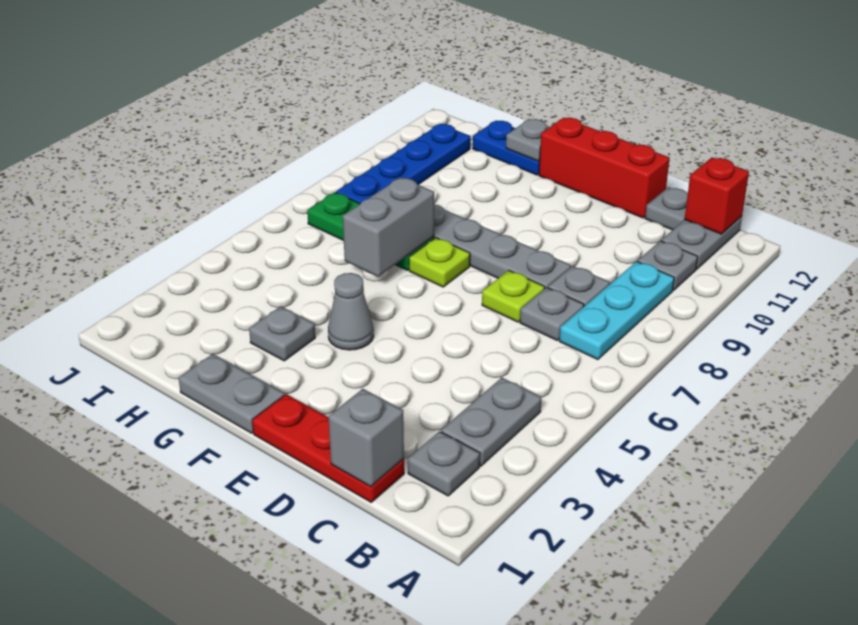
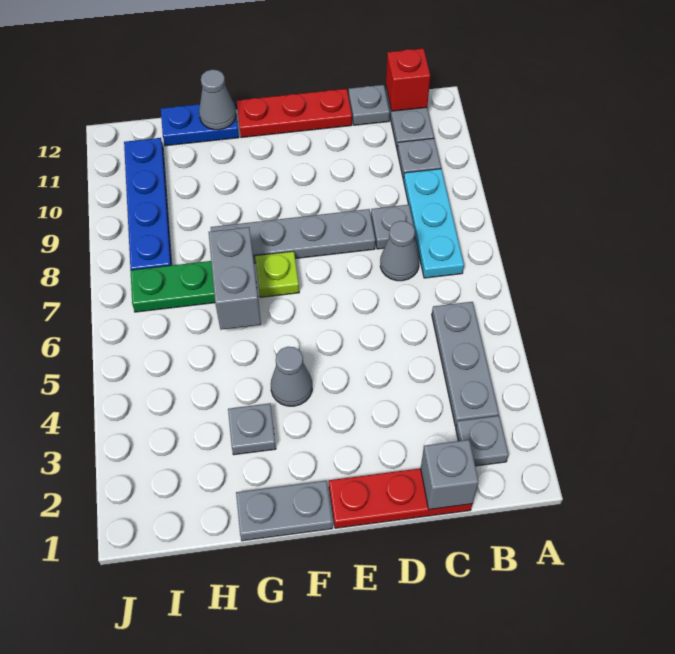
grey 1x2 plate [441,378,541,466] -> grey 1x3 plate [432,302,499,426]
grey 1x1 plate [520,287,584,340] -> grey 1x1 cone [380,221,419,281]
lime 1x1 plate [482,270,545,322] -> none
red 1x3 brick [539,118,670,218] -> red 1x3 plate [237,89,352,138]
grey 1x1 plate [506,119,550,161] -> grey 1x1 cone [199,70,236,130]

